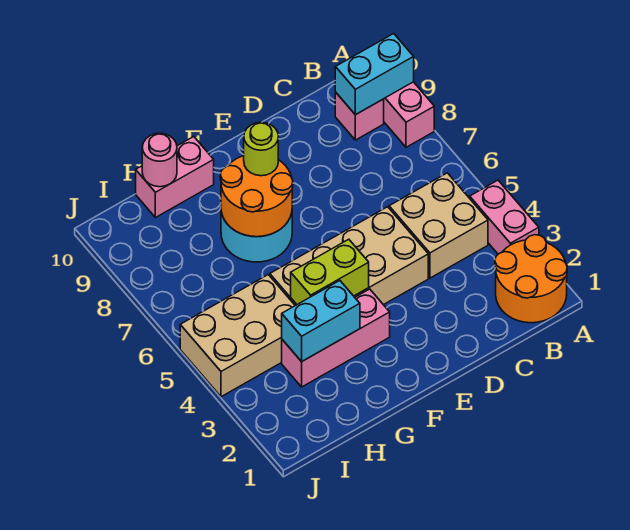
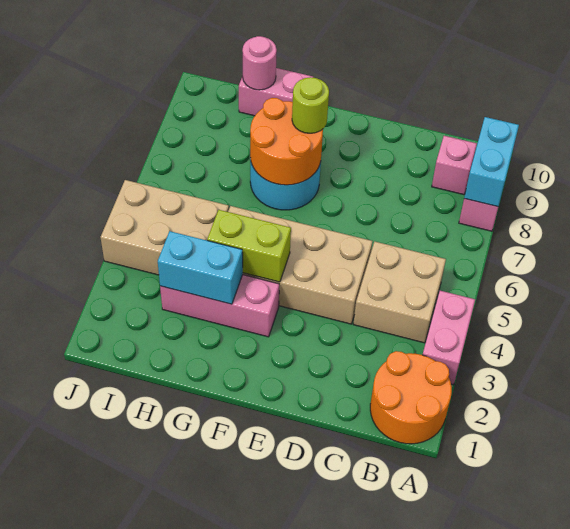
cyan 1x2 brick [335,34,414,115] -> cyan 1x2 brick turned to [464,117,519,207]

